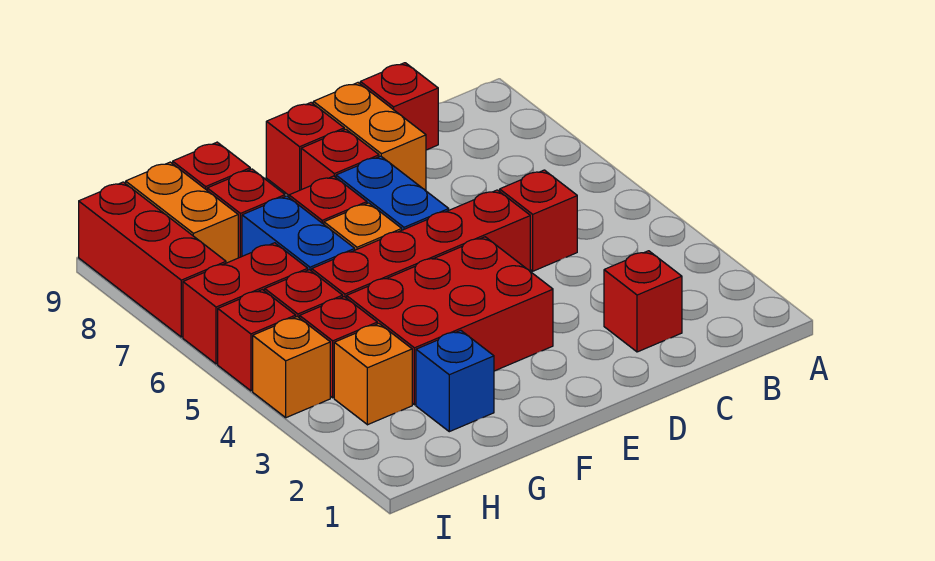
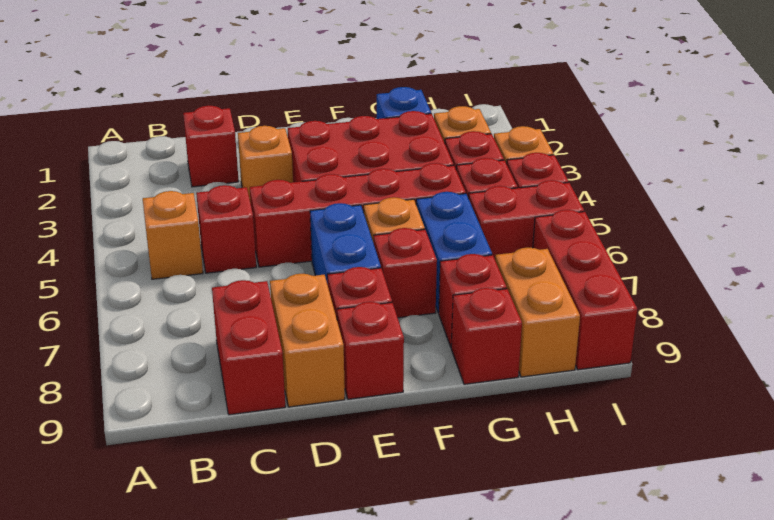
none -> orange 1x1 brick [143,191,203,279]
red 1x1 brick [360,63,438,150] -> red 1x2 brick [212,280,285,415]
none -> orange 1x1 brick [238,126,293,203]

